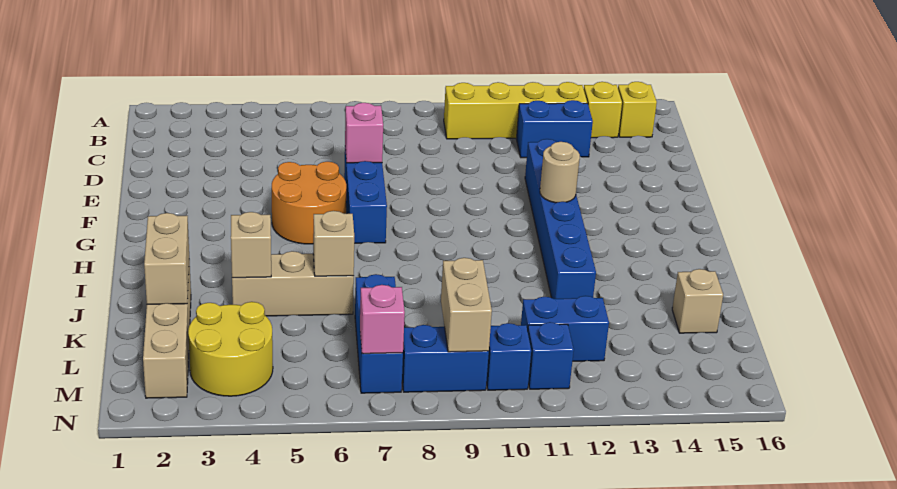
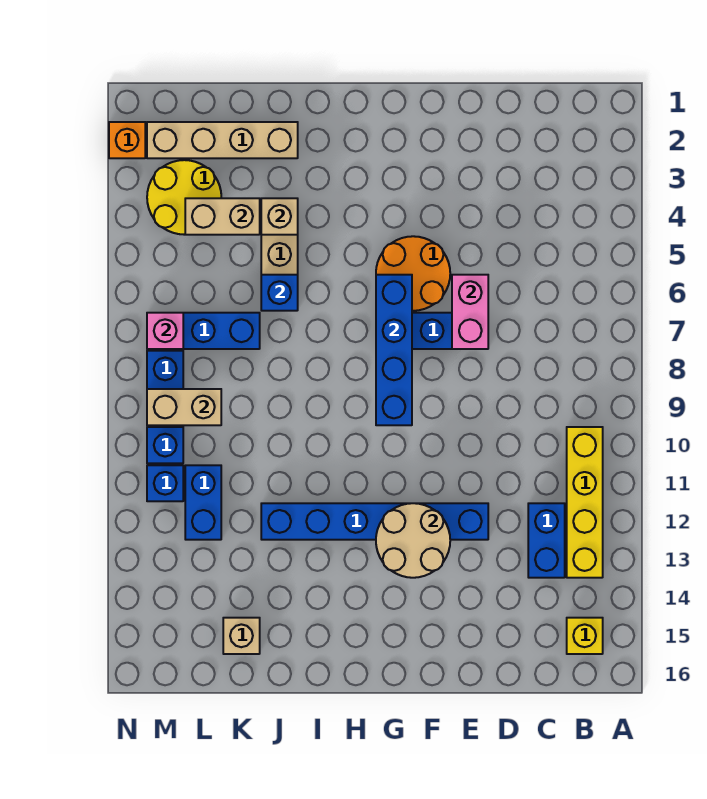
yellow 1x1 brick [584,82,622,138] -> none
pink 1x1 brick [345,103,383,163] -> pink 1x2 brick [452,275,488,349]
none -> blue 1x4 brick [376,275,412,425]
tan 1x1 round brick [540,142,580,203] -> tan 2x2 round brick [376,503,450,578]
tan 1x2 brick [144,213,189,304] -> tan 1x2 brick moved to [185,198,260,235]
tan 1x1 brick [313,211,354,276] -> blue 1x1 brick [261,275,298,311]
none -> orange 1x1 brick [109,122,145,158]

